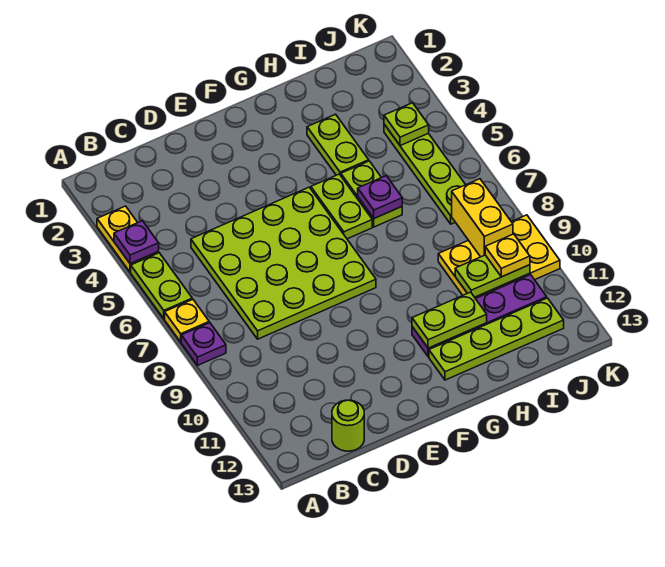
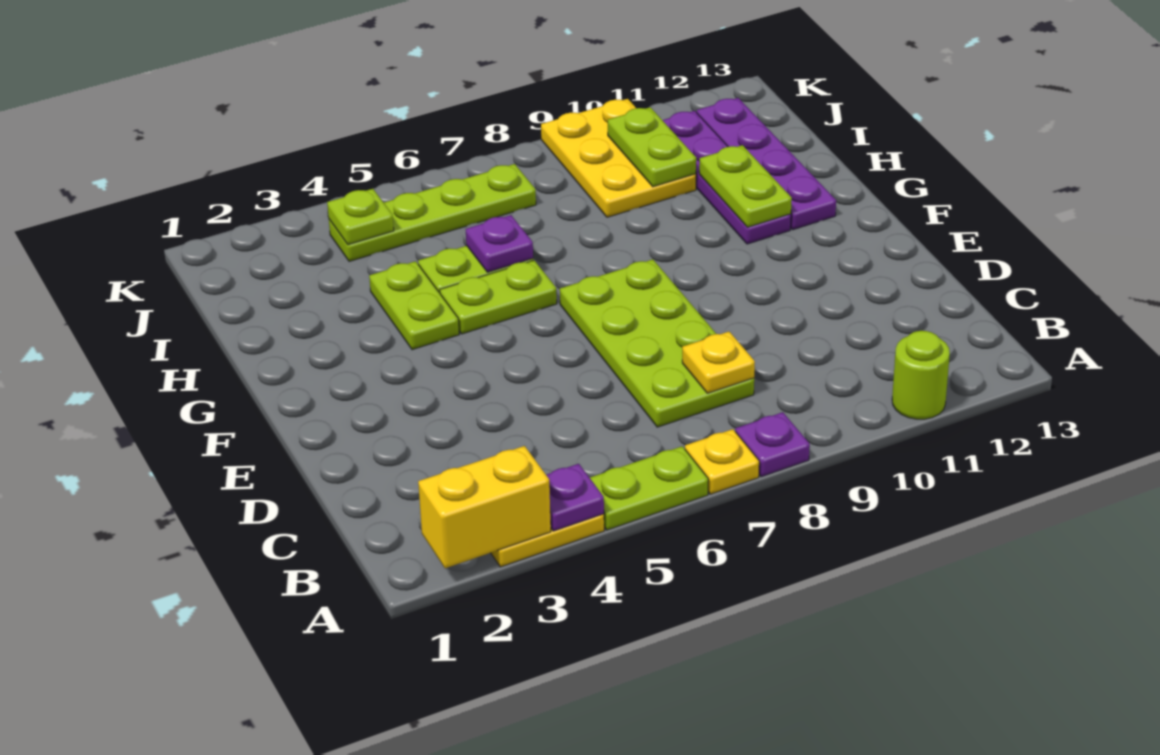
lime 4x4 plate [191,187,376,339] -> lime 2x4 plate [560,259,754,427]
lime 1x1 round brick [332,400,364,451] -> lime 1x1 round brick moved to [892,331,950,419]
lime 1x4 plate [429,298,564,380] -> purple 1x4 plate [697,98,836,230]
lime 1x2 plate [307,114,369,175] -> lime 1x2 plate turned to [369,261,459,350]
yellow 1x2 brick [452,179,513,257] -> yellow 1x2 brick moved to [418,446,551,568]
yellow 1x1 plate [485,234,530,277] -> yellow 1x1 plate moved to [682,332,755,393]

